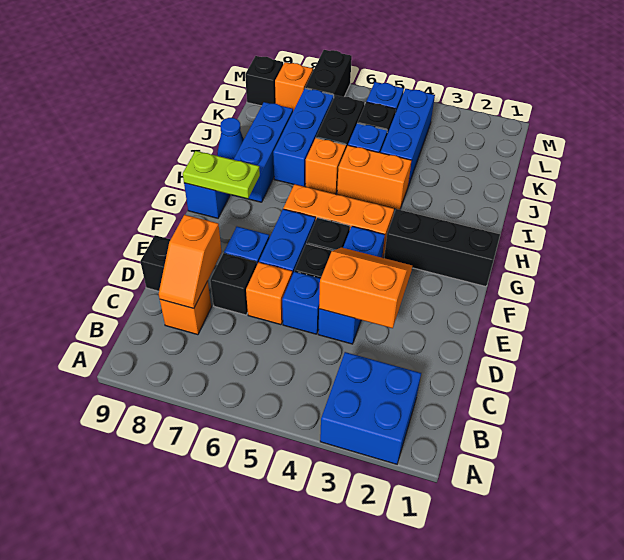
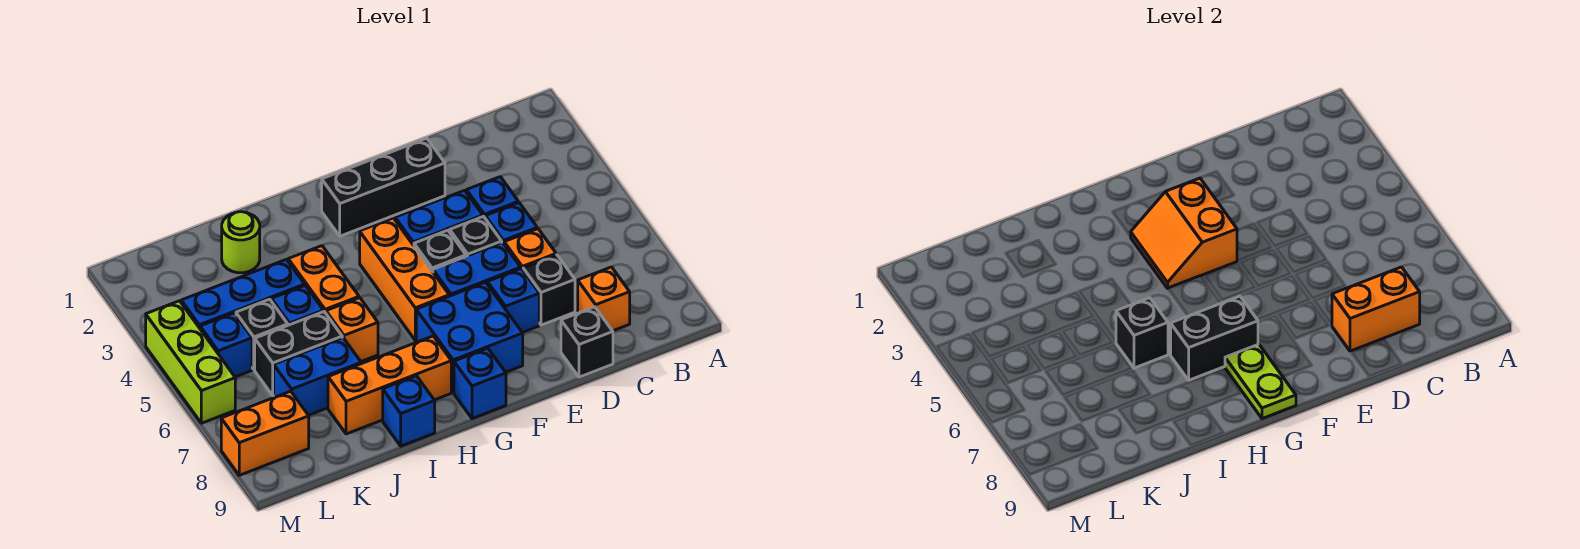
blue 2x2 brick [320,352,421,464] -> blue 2x2 brick moved to [416,282,523,393]
orange 1x2 slope [159,215,222,309] -> orange 1x2 brick [1332,267,1420,351]
orange 2x2 slope [319,247,412,328] -> orange 2x2 slope moved to [1130,178,1237,288]
black 1x3 brick [384,209,500,286] -> black 1x3 brick turned to [322,138,445,236]
blue 1x3 brick [233,102,293,202] -> orange 1x3 brick [328,336,451,434]
blue 1x3 brick [273,89,334,186] -> blue 1x2 brick [274,338,361,415]
blue 1x1 cone [217,118,244,160] -> blue 1x1 brick [383,376,435,446]
none -> lime 1x1 round brick [222,212,260,273]
black 1x2 brick [305,50,352,97] -> black 1x2 brick moved to [1171,296,1258,380]
orange 1x1 brick [275,62,313,111] -> orange 1x2 brick [221,391,309,475]
black 1x1 brick [245,56,283,106] -> black 1x1 brick moved to [1116,298,1168,368]
none -> lime 1x3 brick [146,301,235,423]

